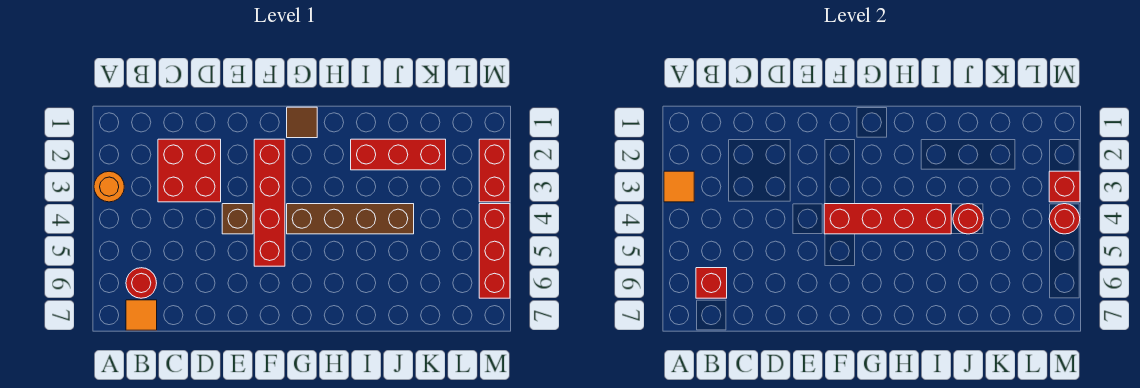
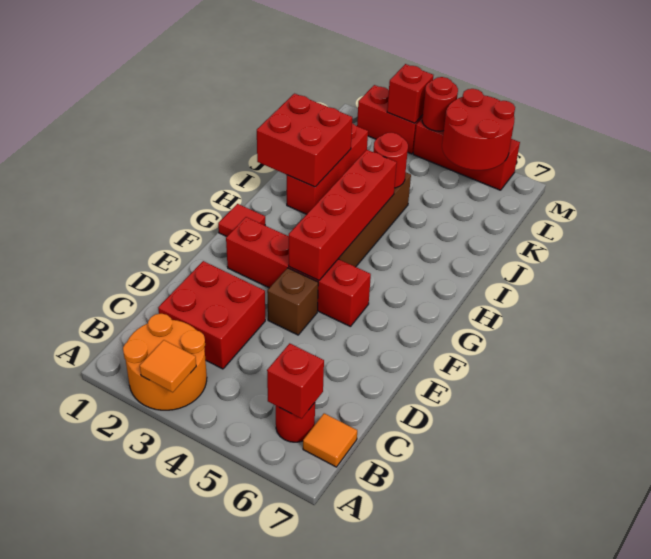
orange 1x1 round brick [94,171,124,202] -> orange 2x2 round brick [123,314,207,410]
brown 1x1 tile [287,107,317,138] -> red 1x1 tile [218,204,265,236]
none -> red 2x2 brick [257,94,352,187]
none -> red 2x2 round brick [442,89,515,170]

